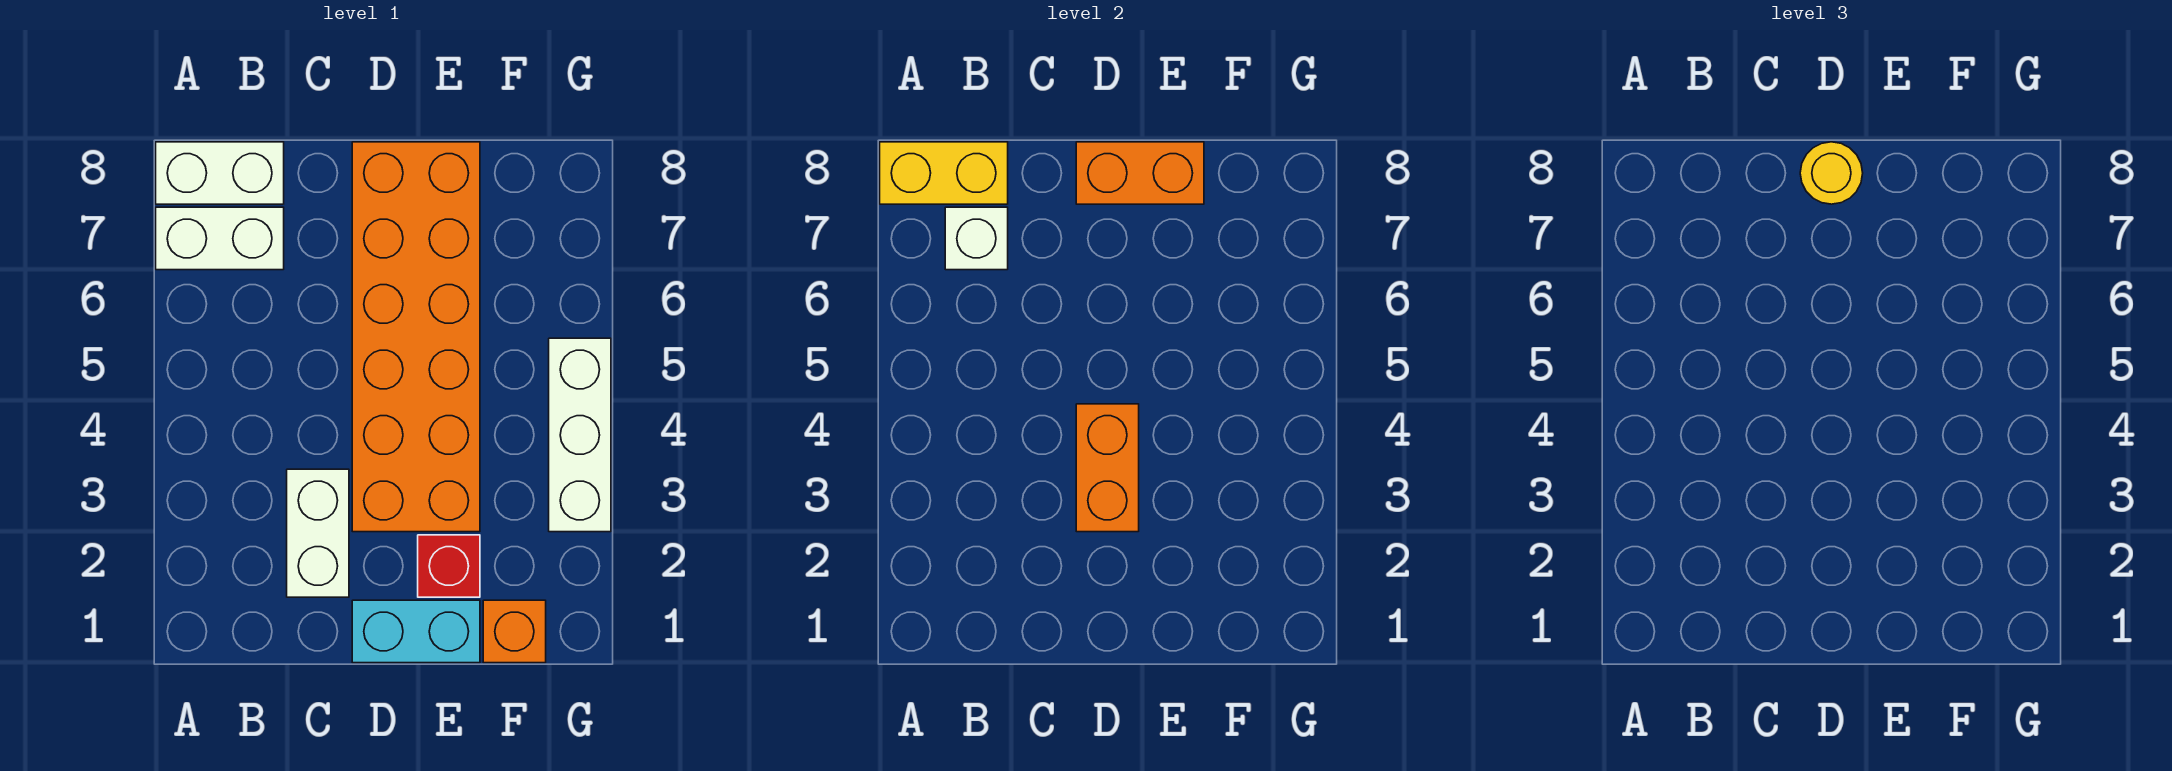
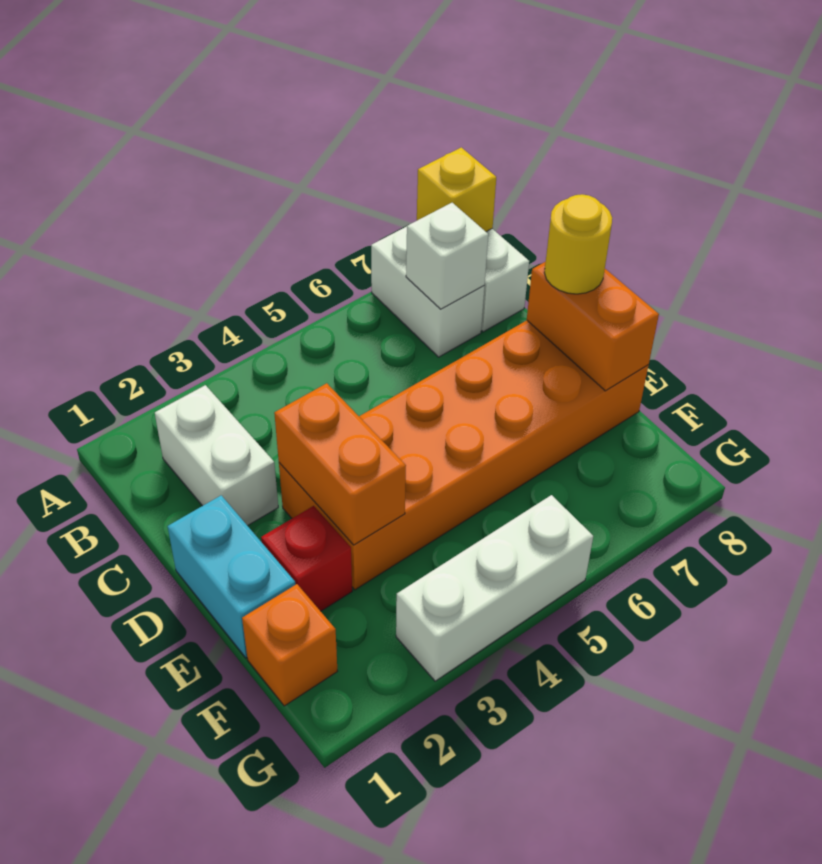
yellow 1x2 brick [880,142,1008,204] -> yellow 1x1 brick [417,147,496,232]
white 1x2 brick [287,469,349,597] -> white 1x2 brick turned to [155,385,278,526]
orange 1x2 brick [1076,404,1139,532] -> orange 1x2 brick turned to [274,383,406,545]

